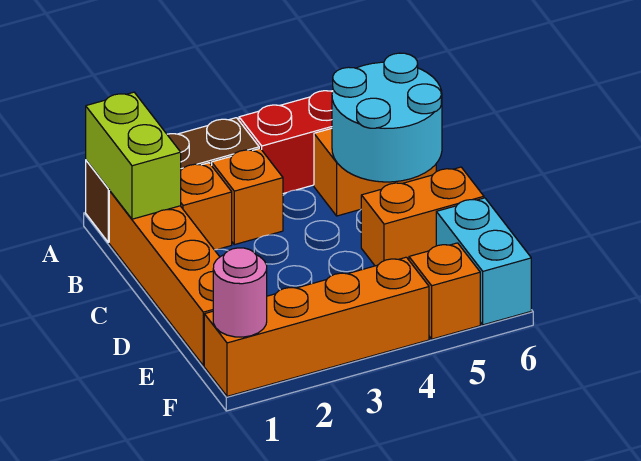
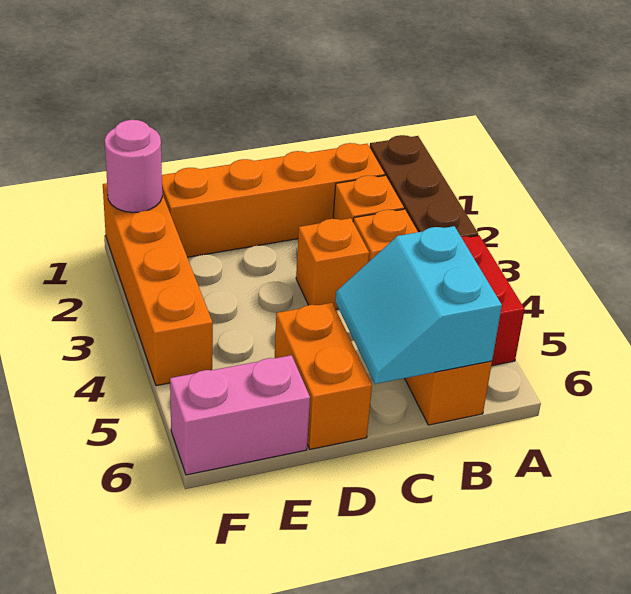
lime 1x2 brick [86,92,181,219] -> none
cyan 2x2 round brick [332,53,442,182] -> cyan 2x2 slope [335,226,502,384]
cyan 1x2 brick [436,198,531,325] -> pink 1x2 brick [170,355,310,475]
orange 1x1 brick [409,243,480,339] -> orange 1x1 brick moved to [296,218,369,309]

